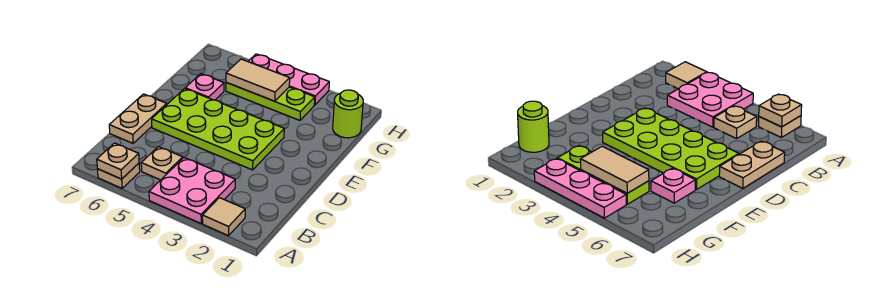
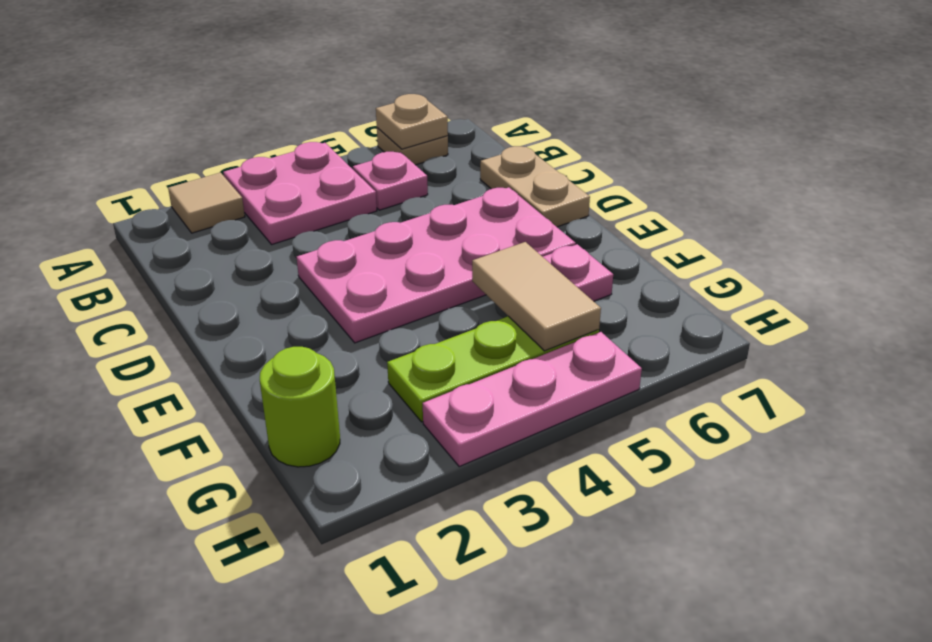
tan 1x1 plate [141,147,183,180] -> pink 1x1 plate [353,152,428,210]
lime 2x4 plate [152,89,284,170] -> pink 2x4 plate [297,187,576,343]
tan 1x2 tile [226,59,290,101] -> tan 1x2 tile turned to [472,242,601,351]

